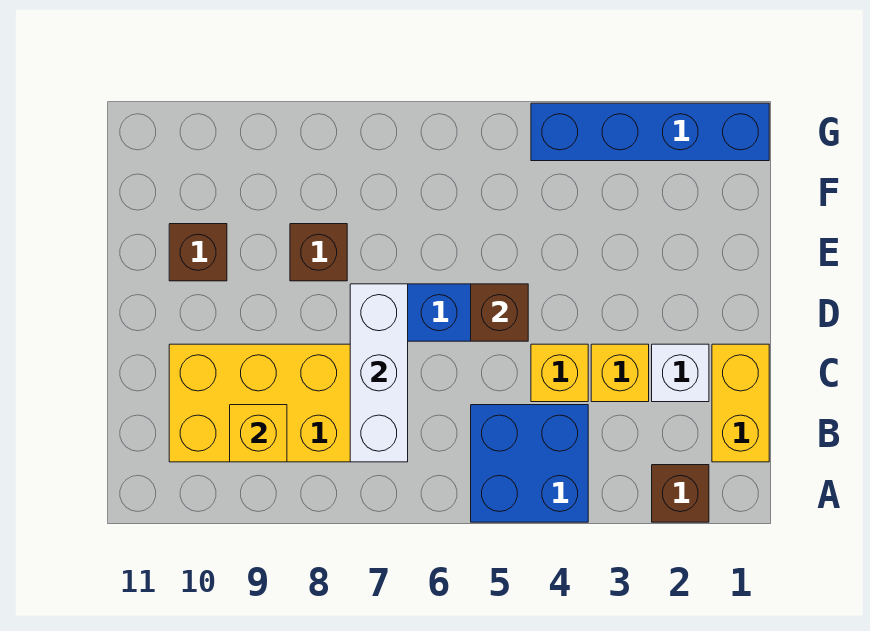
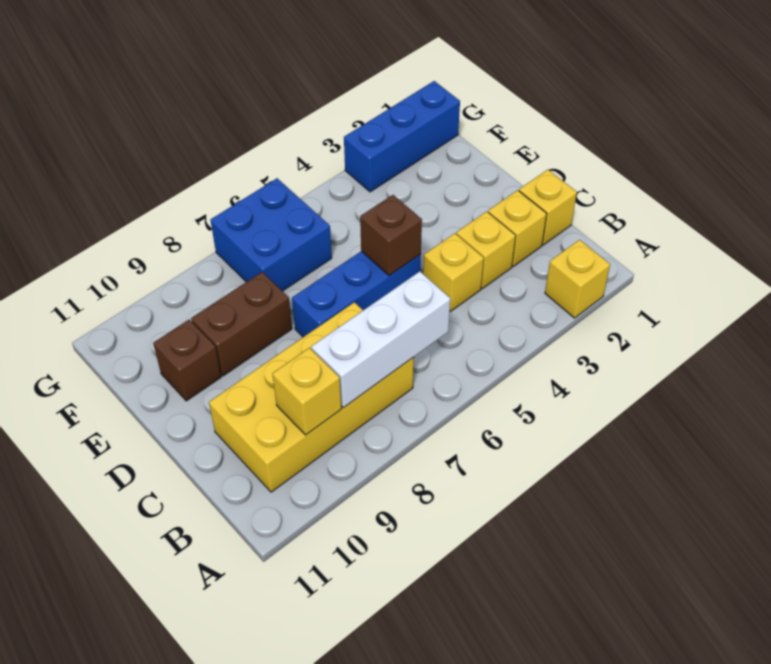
brown 1x1 brick [652,465,709,522] -> yellow 1x1 brick [545,240,610,318]
blue 2x2 brick [471,405,588,522] -> blue 2x2 brick moved to [211,178,332,291]
yellow 1x2 brick [712,344,769,462] -> yellow 1x1 brick [519,170,577,245]
white 1x3 brick [350,284,408,462] -> white 1x3 brick turned to [311,271,450,408]
white 1x1 brick [652,344,709,402] -> yellow 1x1 brick [488,190,547,266]
brown 1x1 brick [290,224,347,281] -> brown 1x2 brick [191,272,292,376]
blue 1x4 brick [531,103,769,161] -> blue 1x3 brick [344,81,460,192]

